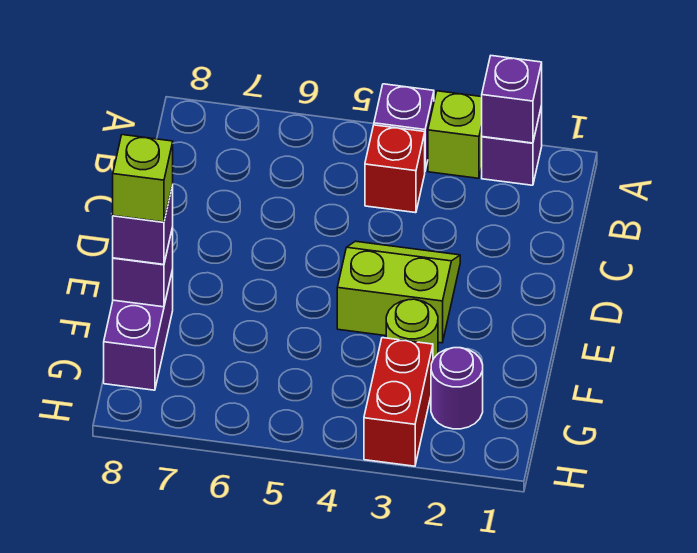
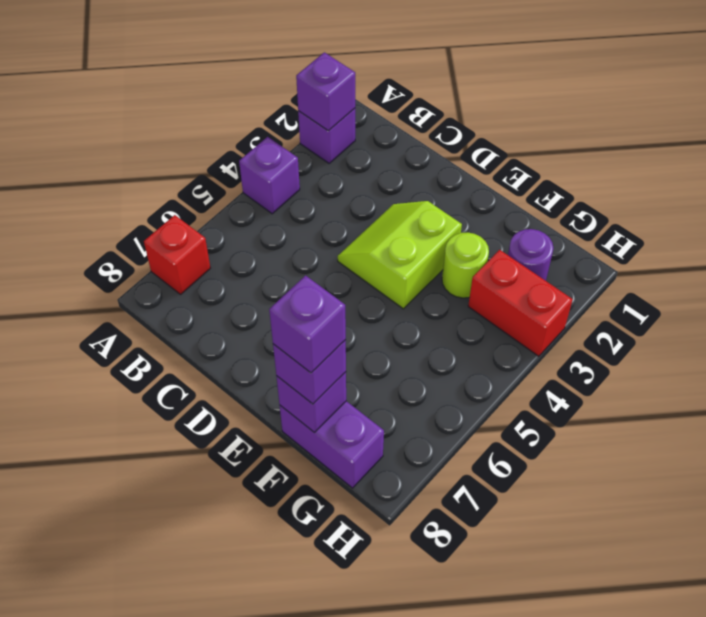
lime 1x1 brick [428,91,482,178] -> none
red 1x1 brick [365,125,425,213] -> red 1x1 brick moved to [144,215,210,294]
lime 1x1 brick [113,135,173,222] -> purple 1x1 brick [269,276,346,373]

